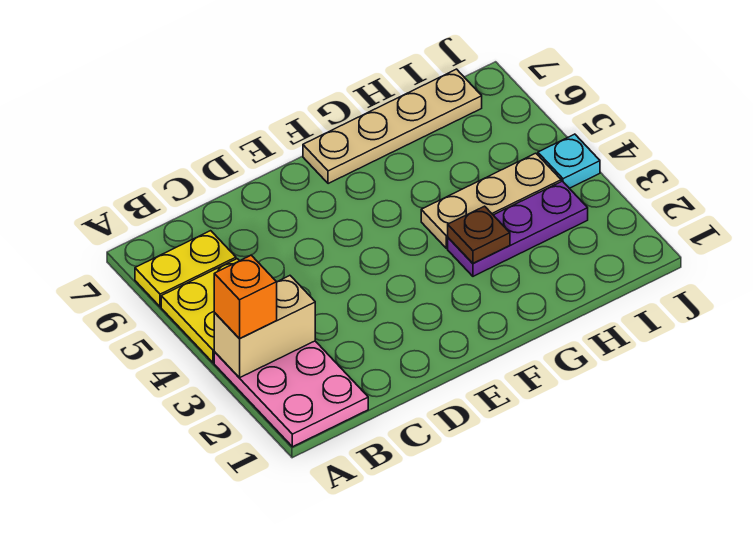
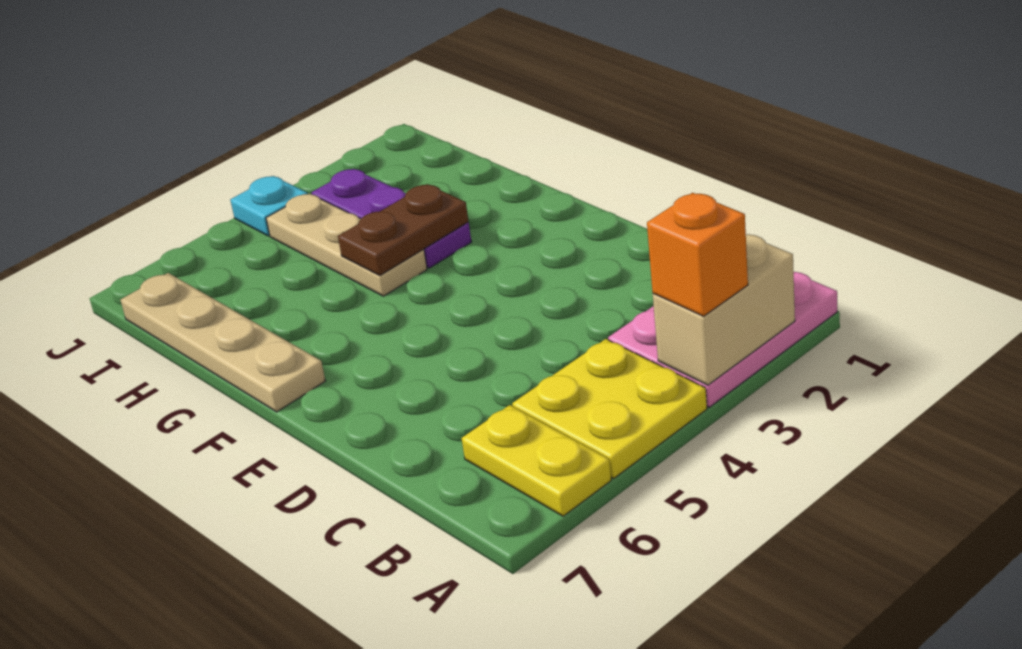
tan 1x2 brick [214,276,315,378] -> tan 1x2 brick turned to [653,234,795,385]
brown 1x1 plate [448,206,510,263] -> brown 1x2 plate [338,184,469,275]

